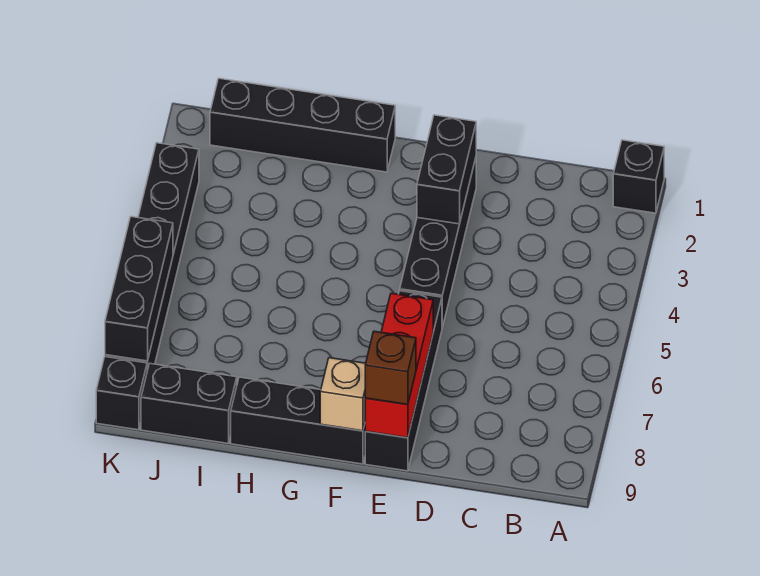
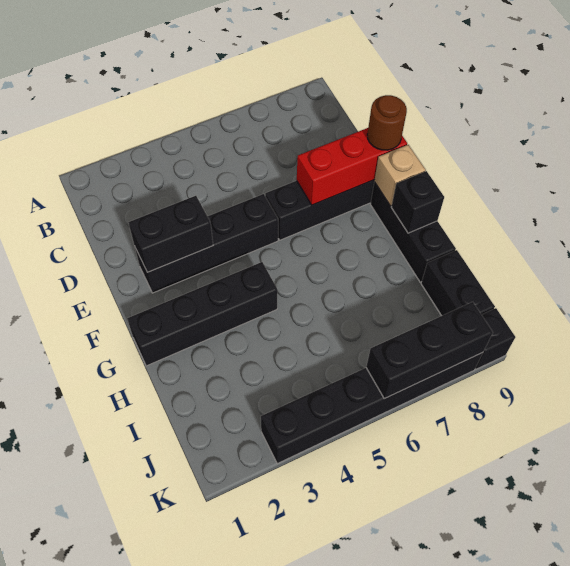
black 1x1 brick [613,140,664,213] -> black 1x1 brick moved to [391,171,444,233]
brown 1x1 brick [365,331,416,405] -> brown 1x1 round brick [367,95,407,150]
black 1x4 brick [210,78,395,172] -> black 1x4 brick turned to [127,262,278,366]

